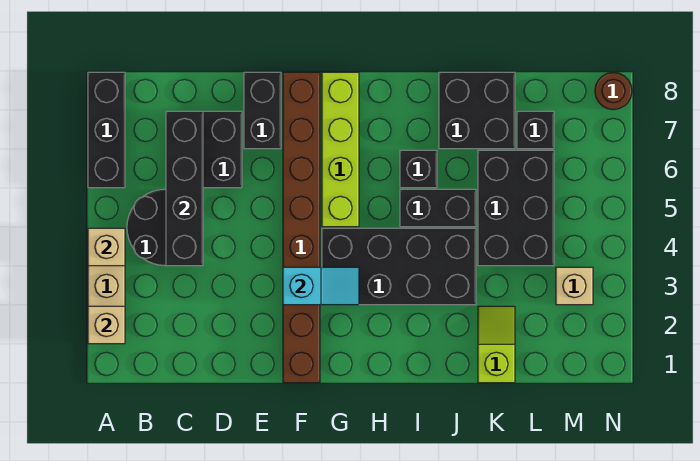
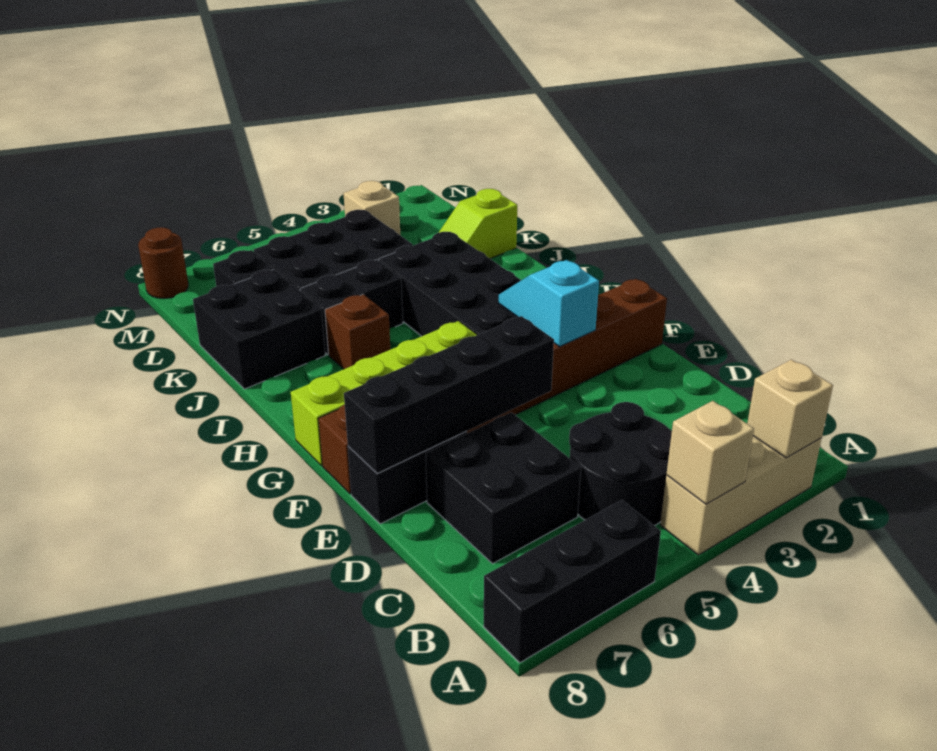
black 1x4 brick [166,111,203,266] -> black 1x4 brick moved to [344,316,554,473]
black 1x2 brick [400,189,476,227] -> black 1x2 brick turned to [300,259,403,355]
black 1x1 brick [400,150,437,188] -> brown 1x1 brick [325,294,390,369]

